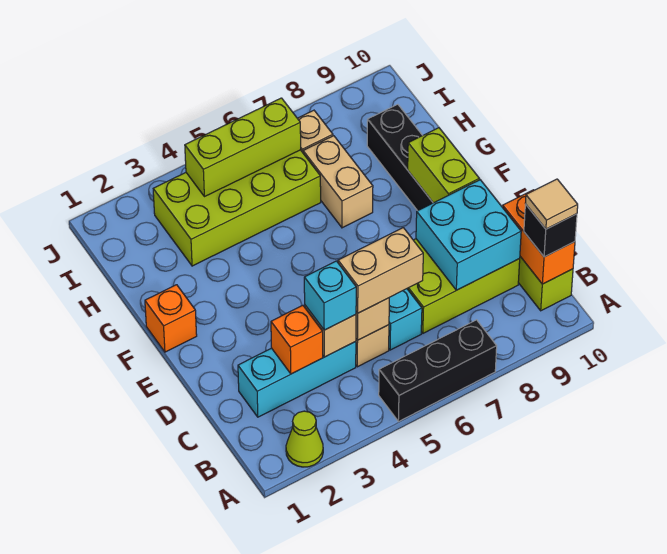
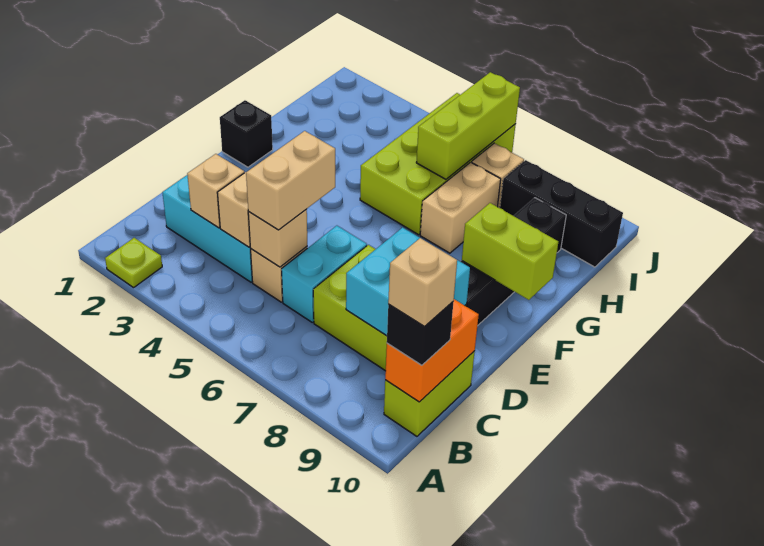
lime 1x1 cone [286,411,323,467] -> lime 1x1 plate [105,238,162,288]
black 1x3 brick [379,320,497,422] -> black 1x3 brick moved to [500,160,623,267]
tan 1x1 tile [525,179,578,229] -> tan 1x1 brick [388,238,457,327]
orange 1x1 brick [271,305,323,374] -> tan 1x1 brick [187,154,244,228]
cyan 1x1 brick [304,261,356,330] -> none
tan 1x2 brick [338,228,423,313] -> tan 1x2 brick turned to [246,131,335,230]
lime 1x2 brick [408,128,479,203] -> lime 1x2 brick turned to [462,203,558,300]
orange 1x1 brick [145,285,197,352] -> black 1x1 brick [220,100,273,167]
lime 2x4 brick [153,150,321,266] -> lime 2x4 brick turned to [360,93,516,235]
lime 1x3 brick [185,98,301,197] -> lime 1x3 brick turned to [416,72,520,179]

